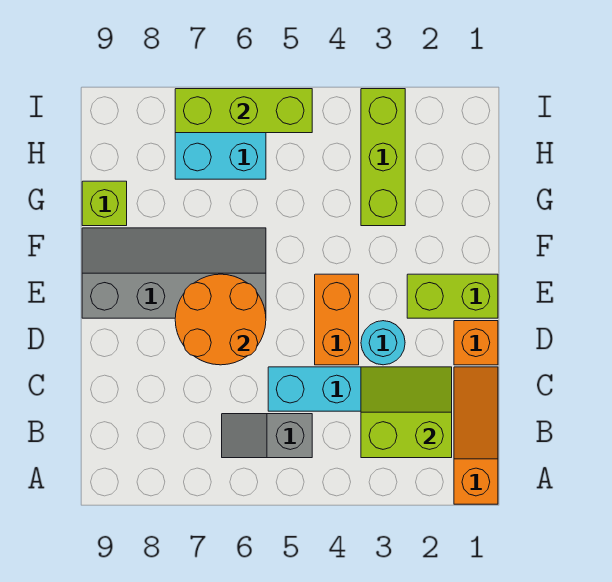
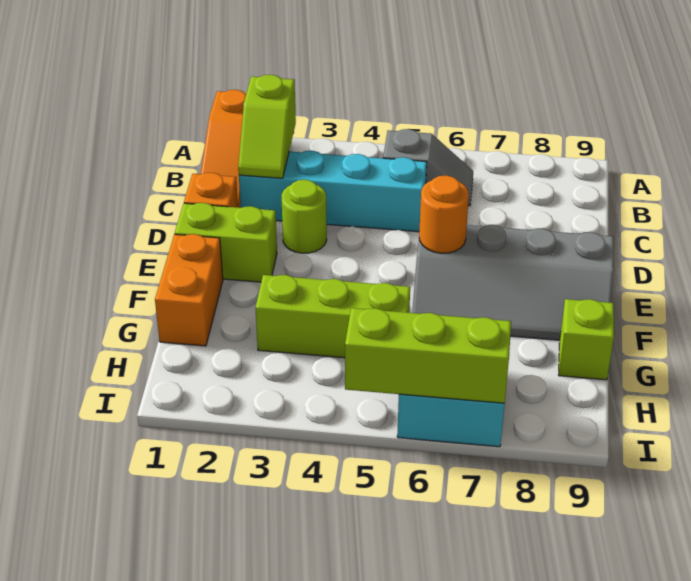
lime 2x2 slope [361,367,452,458] -> lime 1x2 slope [238,75,296,178]
cyan 1x1 round brick [361,321,405,365] -> lime 1x1 round brick [282,180,327,253]
orange 1x2 brick [315,274,359,365] -> orange 1x2 brick moved to [155,234,223,346]
orange 2x2 round brick [175,274,266,365] -> orange 1x1 round brick [419,175,469,253]
lime 1x3 brick [361,89,405,226] -> lime 1x3 brick turned to [255,275,410,358]

